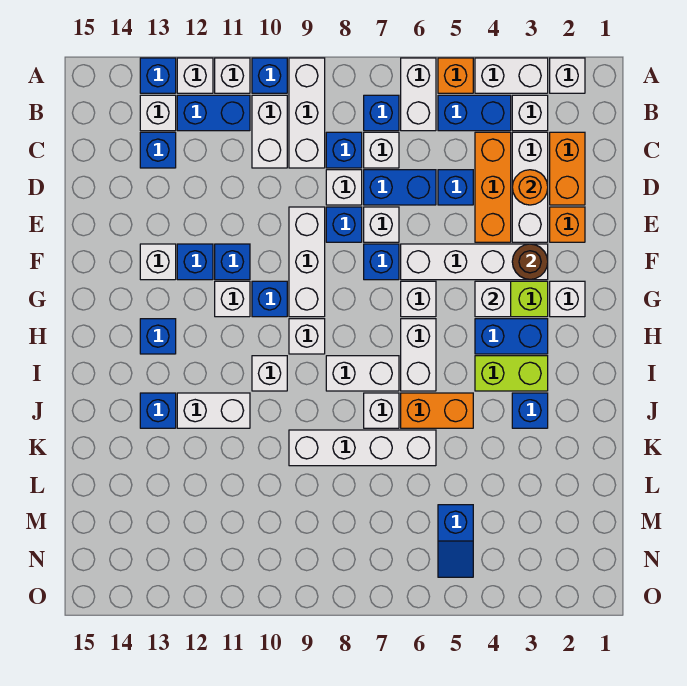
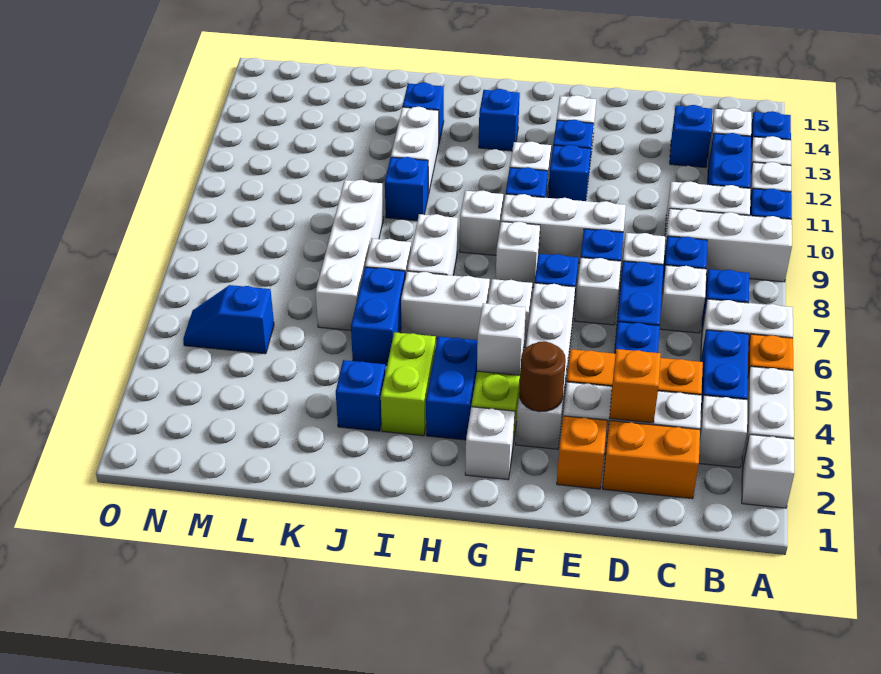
orange 1x1 round brick [512,170,548,205] -> orange 1x1 brick [610,349,661,423]
white 1x1 brick [252,356,287,391] -> white 1x1 brick moved to [496,222,540,288]
orange 1x2 brick [401,393,473,428] -> blue 1x2 brick [351,267,405,365]
none -> blue 1x1 brick [385,157,428,221]

